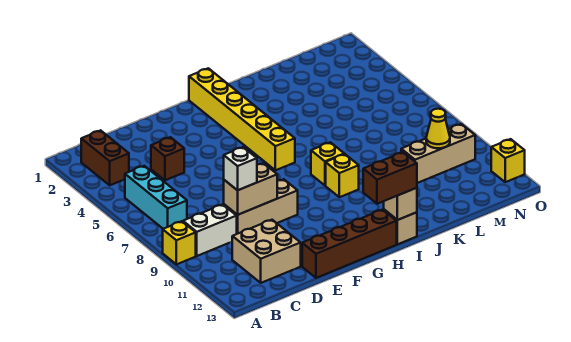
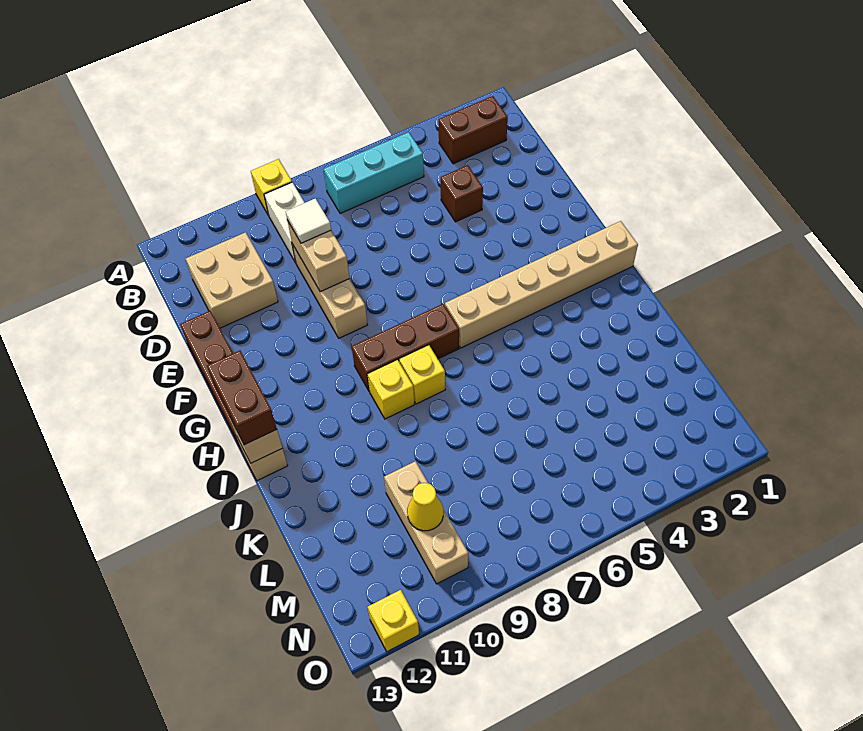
white 1x1 brick [224,147,257,190] -> white 1x1 tile [286,198,331,243]
yellow 1x6 brick [189,68,295,170] -> tan 1x6 brick [445,221,638,348]
none -> brown 1x3 brick [351,304,459,392]

